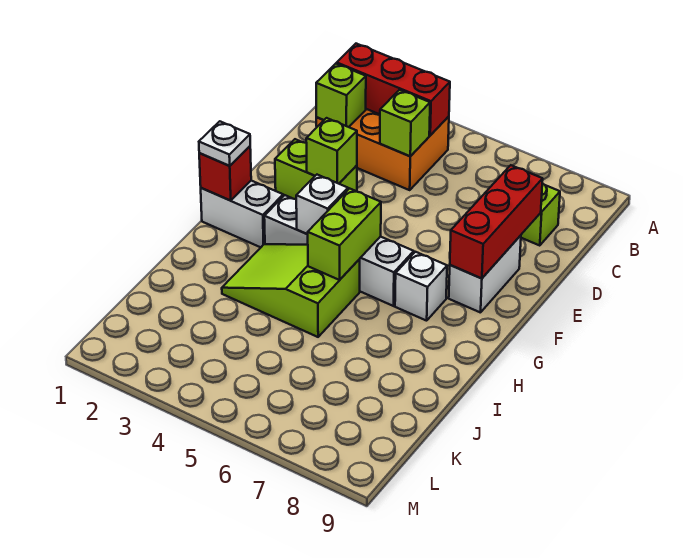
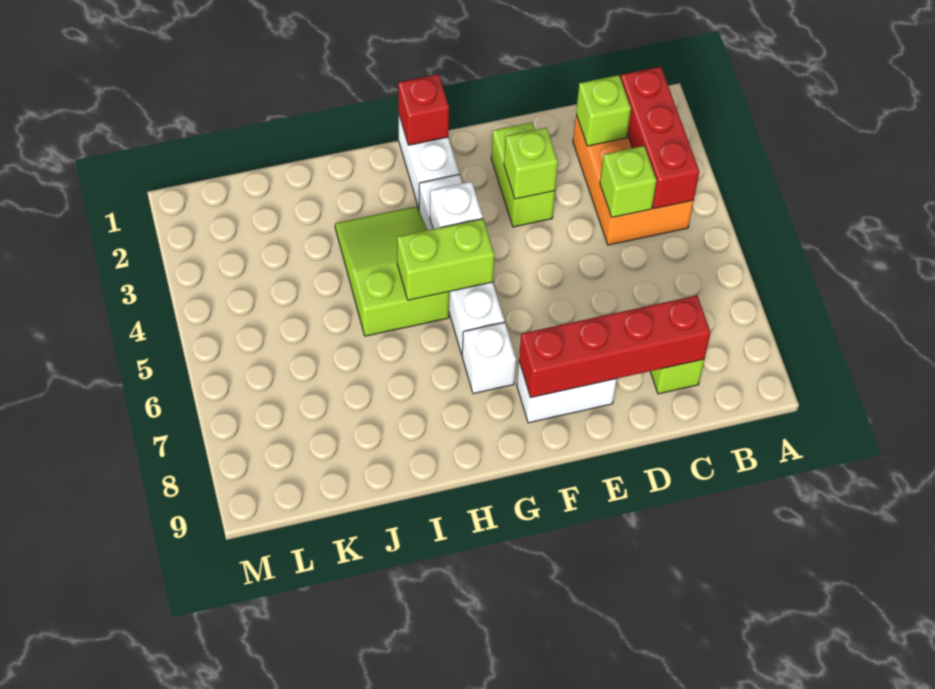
red 1x3 brick [450,165,543,279] -> red 1x4 brick [519,295,711,398]
white 1x1 plate [199,121,250,166] -> none

